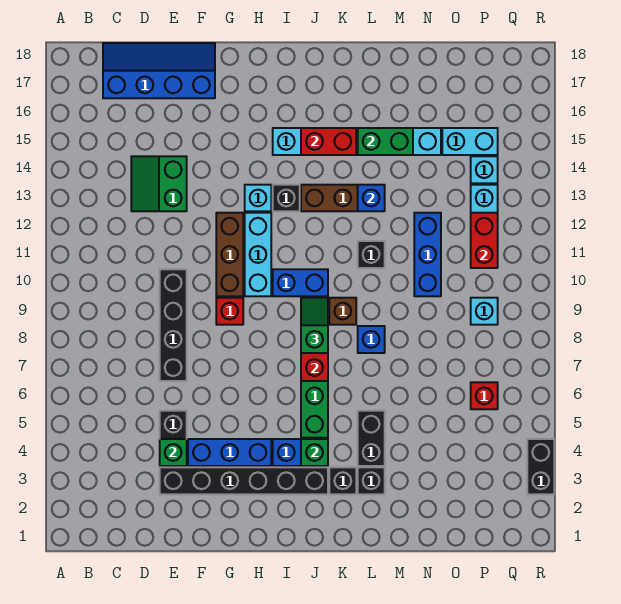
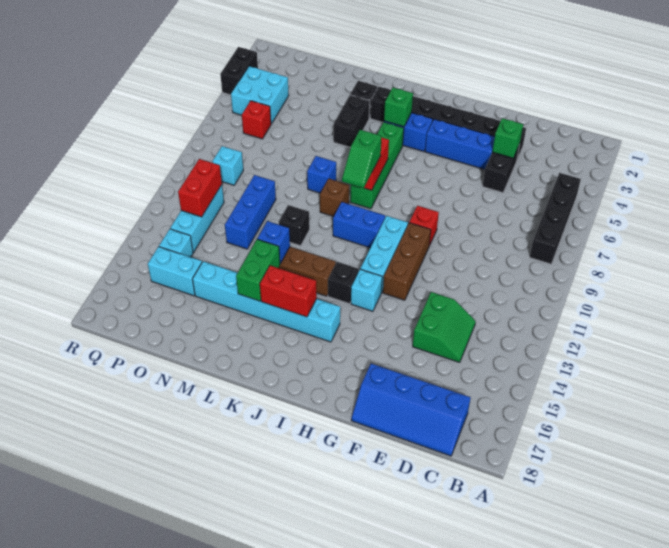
black 1x4 brick [160,269,187,381] -> black 1x4 brick moved to [530,173,581,264]
green 1x2 brick [358,128,413,155] -> green 1x2 brick turned to [236,239,280,301]
none -> cyan 2x2 brick [231,66,289,124]

